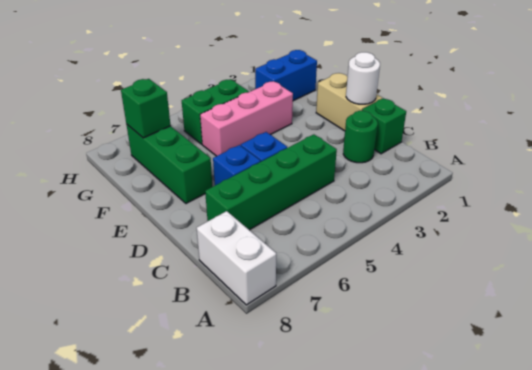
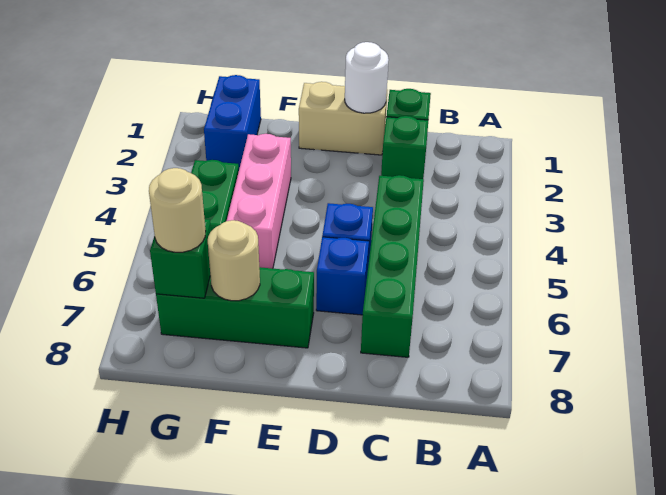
white 1x2 brick [197,211,276,305] -> none
green 1x1 round brick [343,111,378,163] -> green 1x1 brick [381,116,428,179]
none -> tan 1x1 round brick [208,220,260,301]
none -> tan 1x1 round brick [149,168,206,252]

